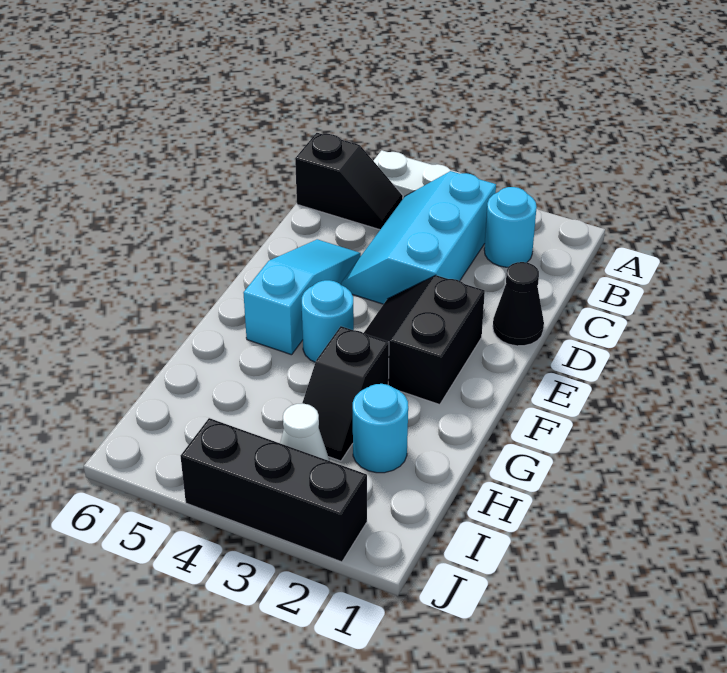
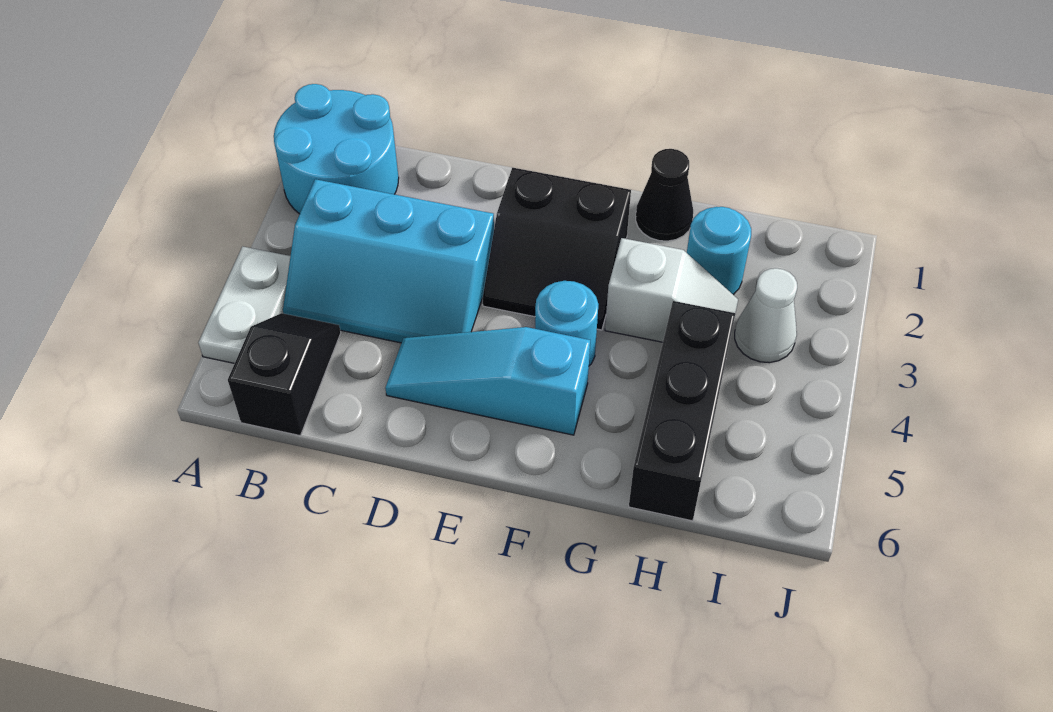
cyan 1x1 round brick [484,187,537,267] -> cyan 2x2 round brick [274,84,399,214]
black 1x1 cone [493,262,544,346] -> black 1x1 cone moved to [636,149,693,241]
black 1x2 slope [302,326,389,461] -> white 1x2 slope [605,238,738,342]
black 1x3 brick [181,418,367,562] -> black 1x3 brick moved to [629,301,735,521]

